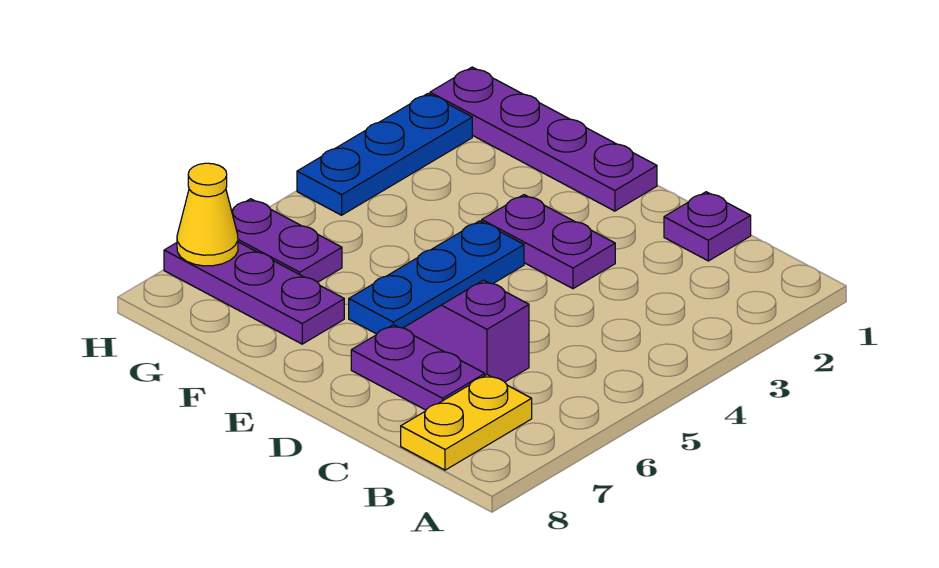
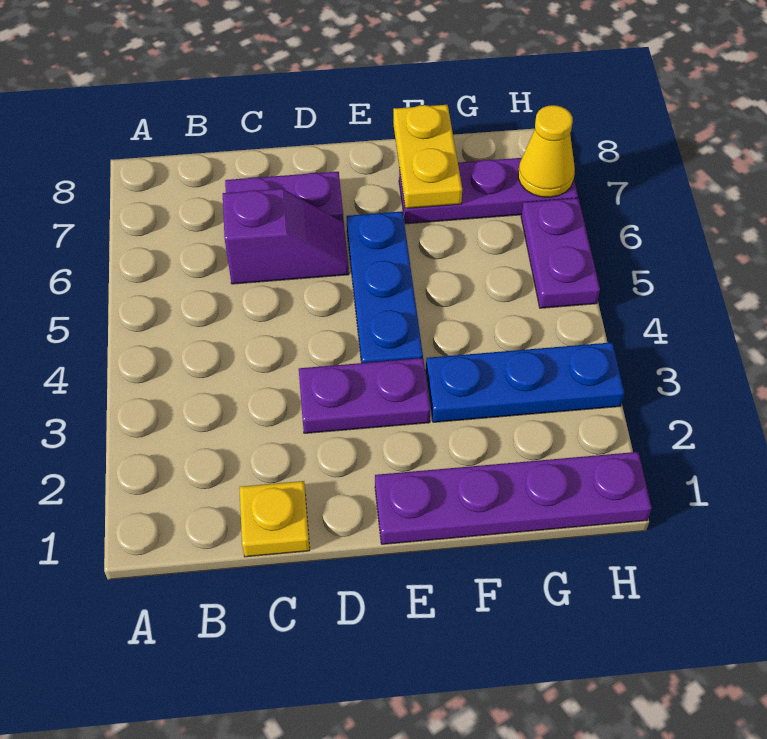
yellow 1x2 plate [401,375,532,470] -> yellow 1x2 plate moved to [393,105,462,208]
purple 1x1 plate [664,192,751,261] -> yellow 1x1 plate [239,481,310,557]
purple 1x2 plate [231,199,342,282] -> purple 1x2 plate turned to [521,198,600,308]
blue 1x3 plate [297,94,472,215] -> blue 1x3 plate turned to [426,342,624,422]

